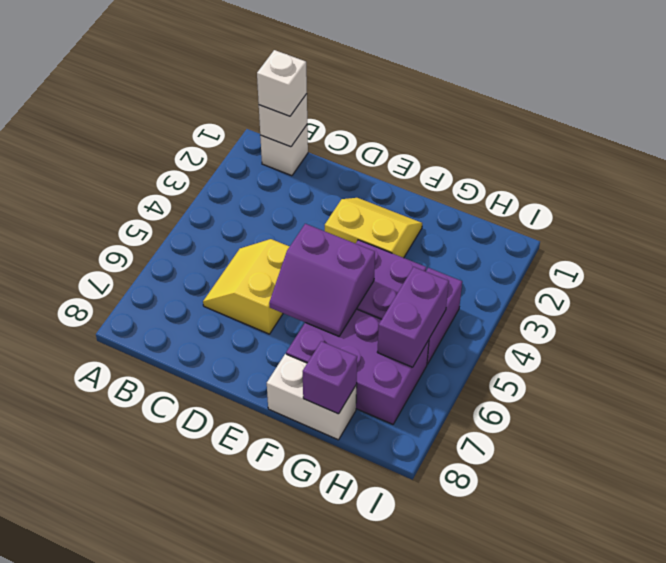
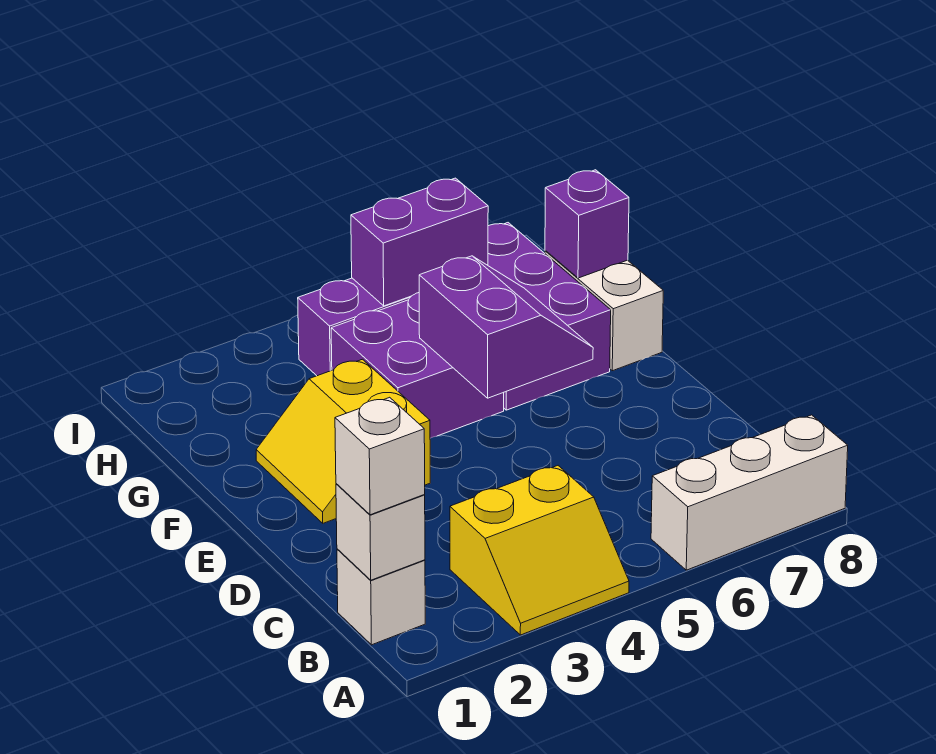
none -> white 1x3 brick [651,415,848,570]
yellow 2x2 slope [203,239,290,334] -> yellow 2x2 slope moved to [450,466,629,635]

